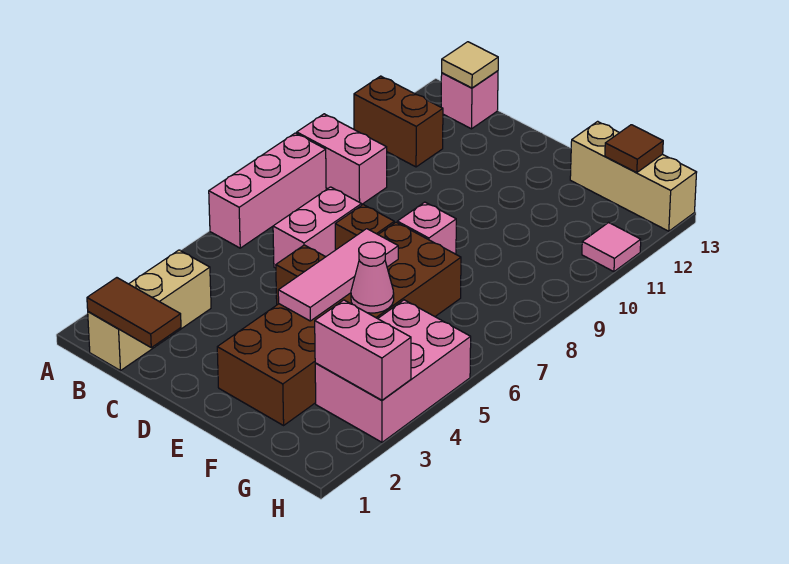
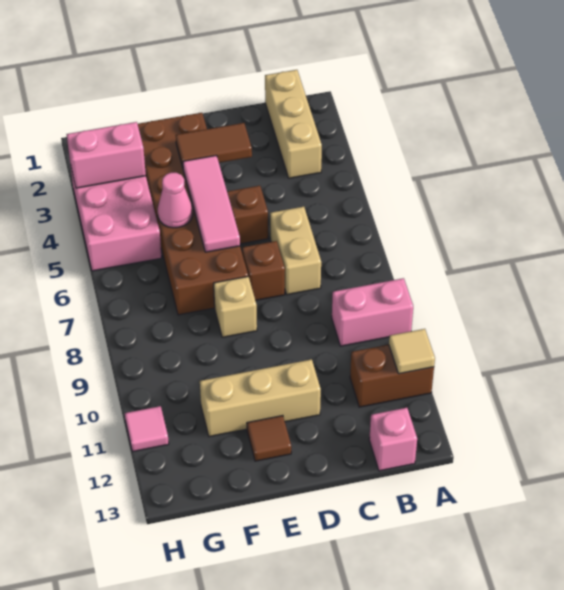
pink 1x3 brick [209,133,326,248] -> none
brown 1x2 tile [87,278,181,348] -> brown 1x2 tile moved to [176,123,252,167]
tan 1x1 tile [442,42,498,88] -> tan 1x1 tile moved to [389,329,435,374]
pink 1x2 brick [273,187,362,268] -> tan 1x2 brick [270,207,321,295]
pink 1x1 brick [397,202,456,254] -> tan 1x1 brick [214,276,257,337]
tan 1x3 brick [570,121,697,231] -> tan 1x3 brick moved to [200,359,321,437]
brown 1x1 tile [605,125,663,173] -> brown 1x1 tile moved to [247,416,291,461]

